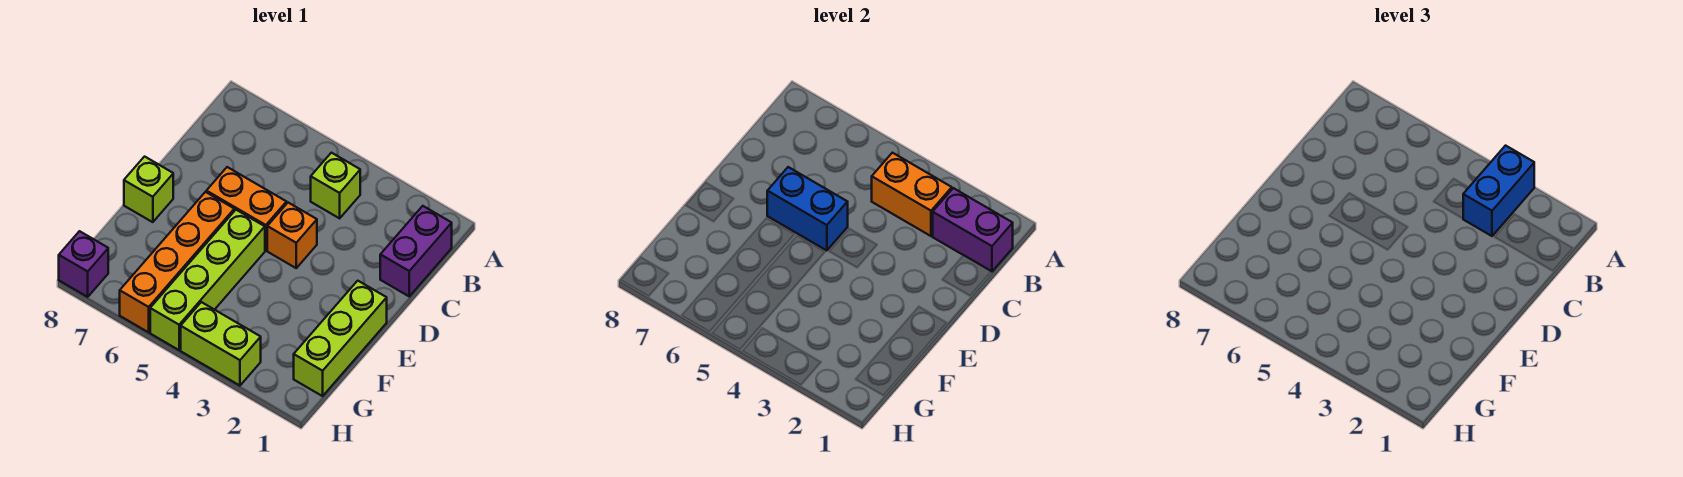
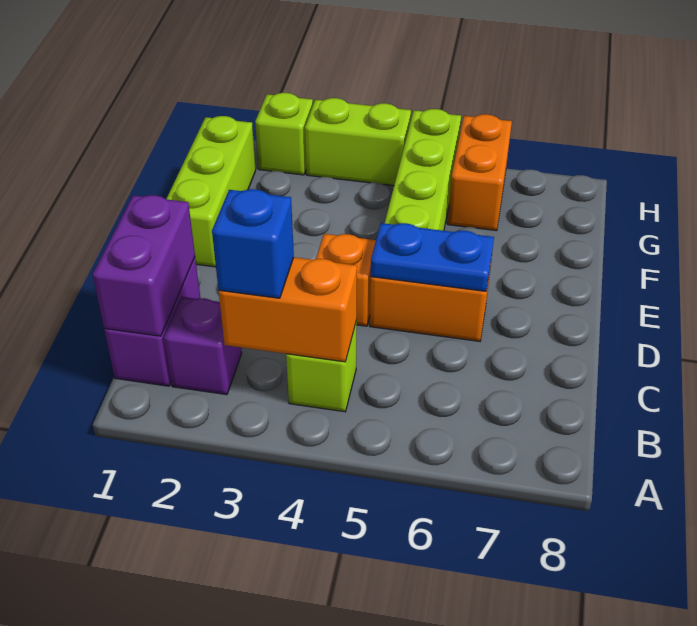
blue 1x2 brick [1463,146,1534,236] -> blue 1x1 brick [212,189,294,298]
purple 1x2 brick [933,188,1013,272] -> purple 1x2 brick turned to [93,195,195,336]
blue 1x2 brick [767,167,848,251] -> blue 1x2 plate [371,223,494,291]
orange 1x4 brick [120,192,234,332] -> orange 1x2 brick [448,114,512,231]
lime 1x1 brick [124,157,173,222] -> lime 1x1 brick moved to [255,93,313,175]
purple 1x1 brick [59,231,108,297] -> purple 1x1 brick moved to [164,297,242,395]

